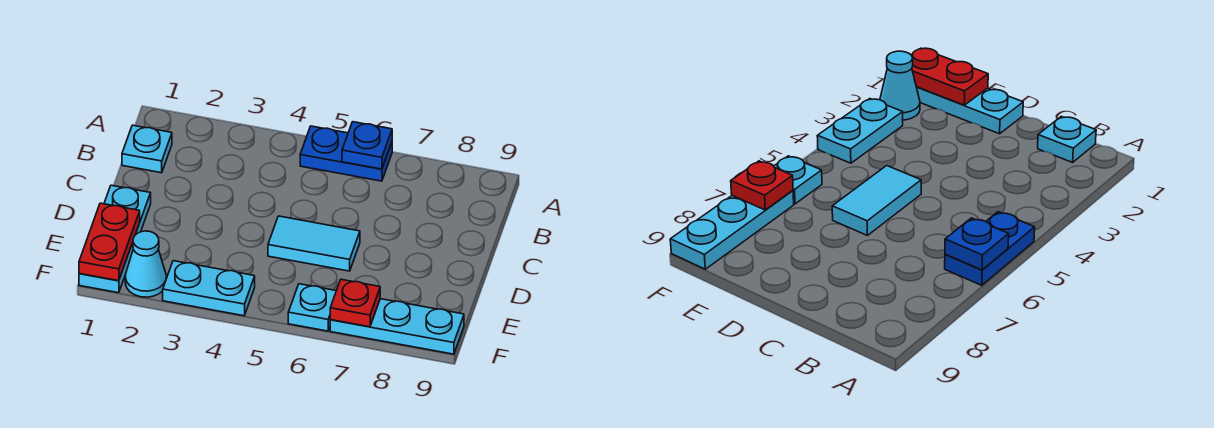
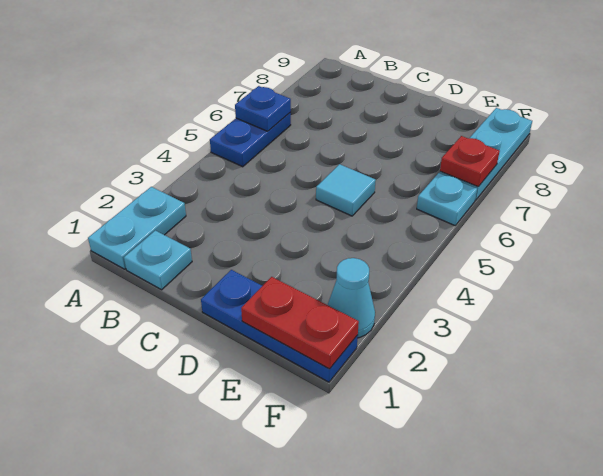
cyan 1x3 plate [79,185,151,293] -> blue 1x3 plate [201,270,358,382]
cyan 1x2 tile [268,216,360,271] -> cyan 1x1 tile [316,164,376,216]
cyan 1x2 plate [163,261,255,316] -> cyan 1x2 plate moved to [88,187,186,269]

